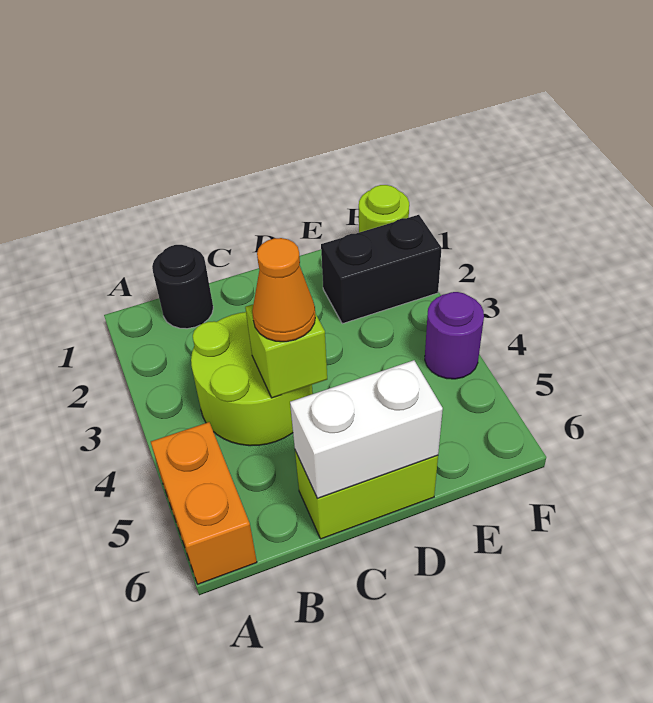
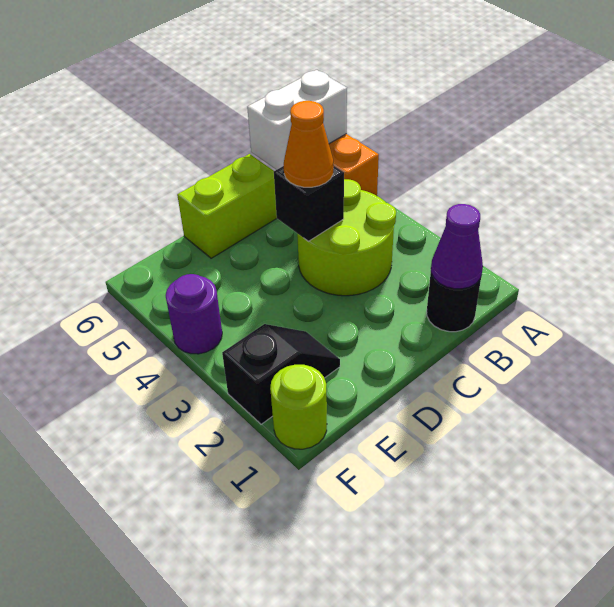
none -> purple 1x1 cone [431,204,483,289]
lime 1x1 brick [245,304,327,398] -> black 1x1 brick [274,165,344,241]
white 1x2 brick [290,360,443,498] -> white 1x2 brick moved to [247,70,347,170]
black 1x2 brick [321,215,442,324] -> black 1x2 slope [222,324,340,424]

